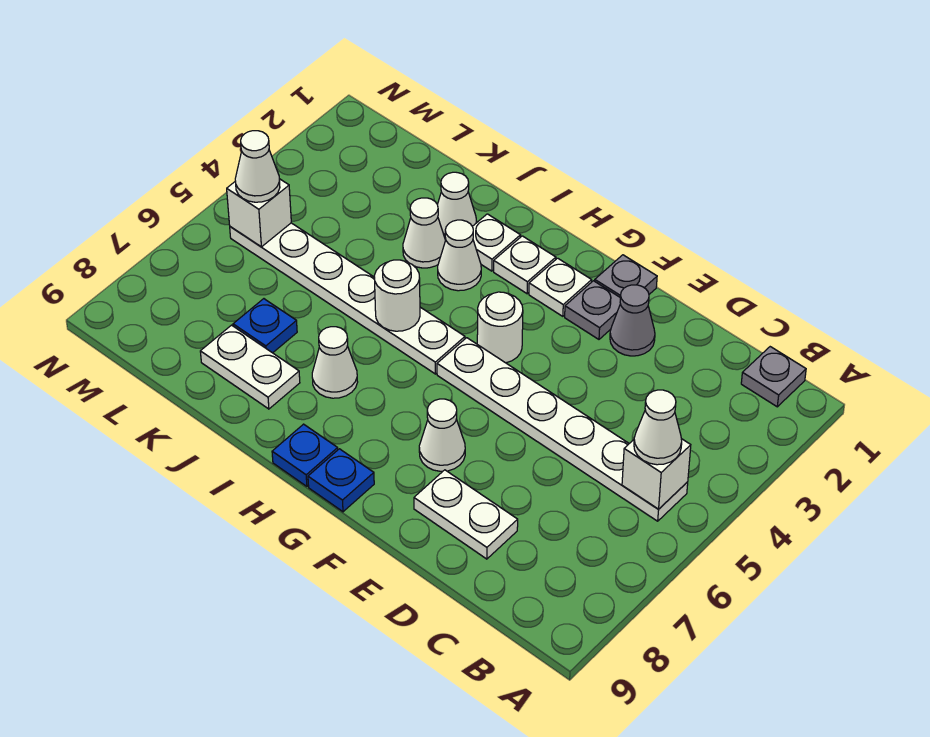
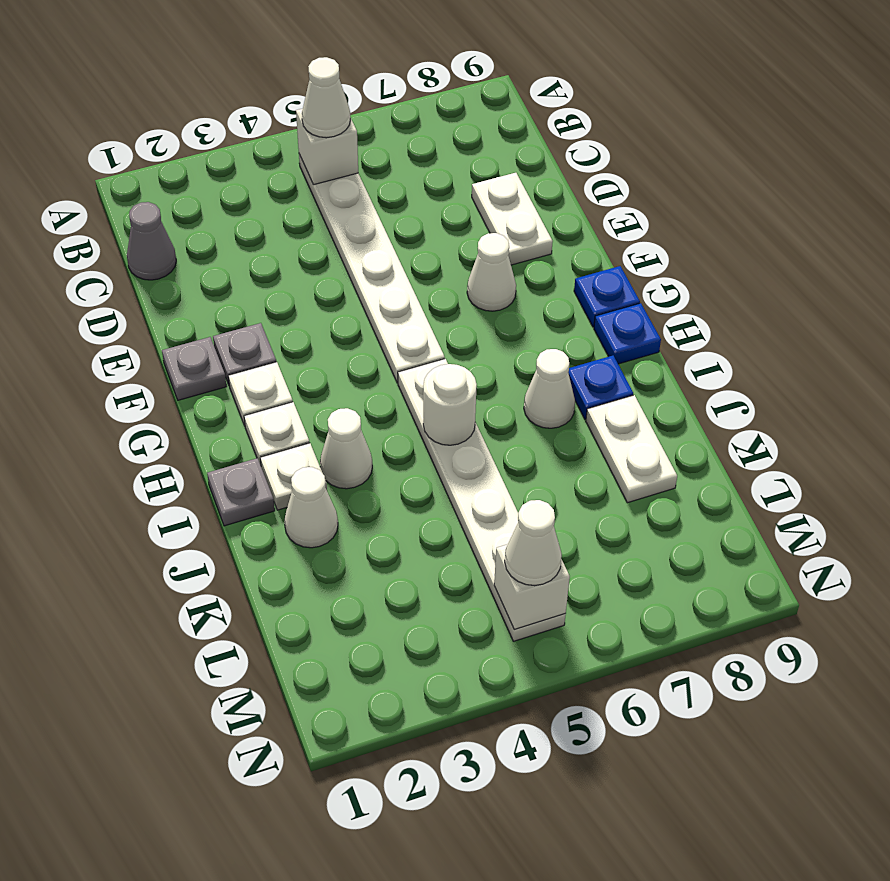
grey 1x1 plate [741,347,806,407] -> grey 1x1 plate moved to [207,458,275,526]
grey 1x1 cone [610,285,655,356] -> grey 1x1 cone moved to [127,202,176,280]
white 1x1 round brick [477,292,523,363] -> none
white 1x1 cone [403,198,446,268] -> none
blue 1x1 plate [233,299,297,353] -> blue 1x1 plate moved to [568,356,633,419]

